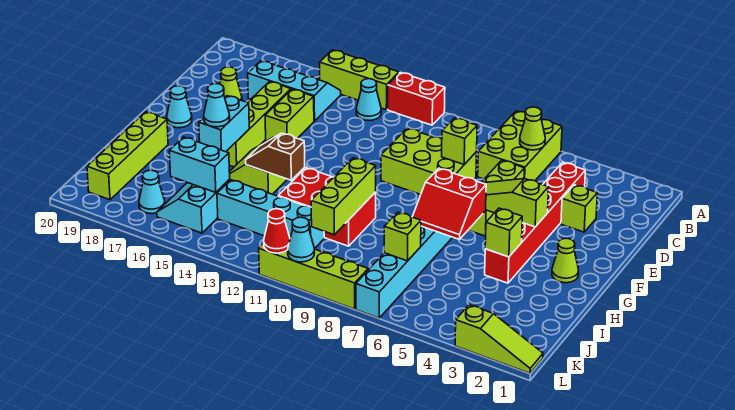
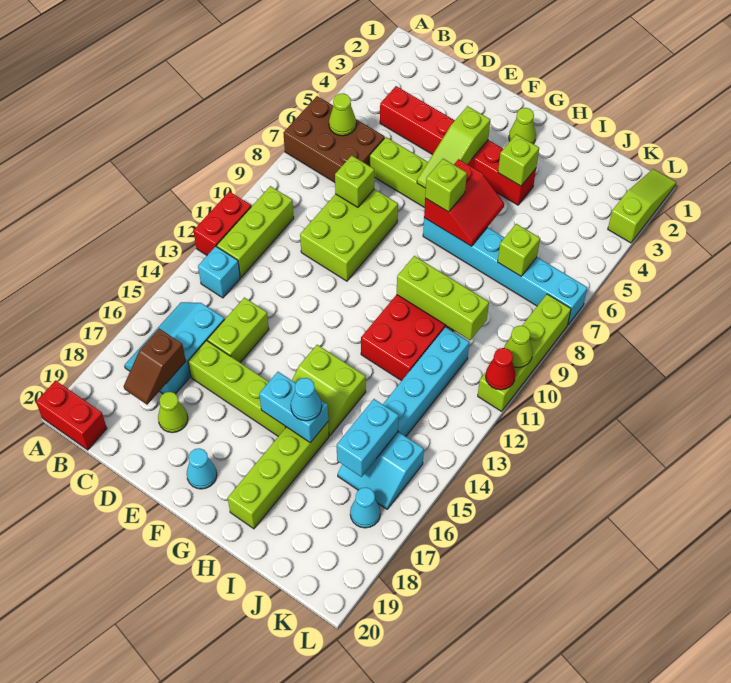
lime 2x3 brick [478,111,562,181] -> brown 2x3 brick [284,96,385,182]
lime 1x3 brick [320,50,399,110] -> lime 1x3 brick moved to [217,186,294,277]
none -> red 1x2 brick [36,381,107,450]
cyan 1x1 cone [356,79,381,121] -> cyan 1x1 brick [198,246,240,298]
lime 1x1 brick [561,185,597,232] -> lime 1x1 brick moved to [425,159,467,212]
lime 1x2 brick [265,89,314,141] -> lime 1x2 brick turned to [207,297,269,363]
brown 1x2 slope [246,133,305,180] -> brown 1x2 slope moved to [124,329,186,405]
lime 1x4 brick [87,112,168,200] -> lime 1x4 brick turned to [228,422,329,529]
cyan 1x1 cone [288,217,315,262] -> lime 1x1 cone [504,326,533,367]

